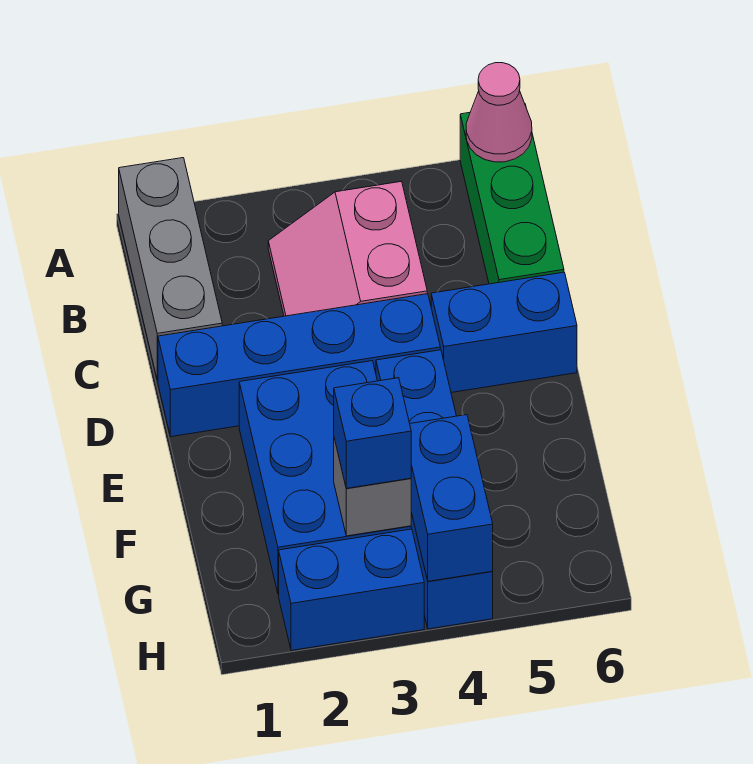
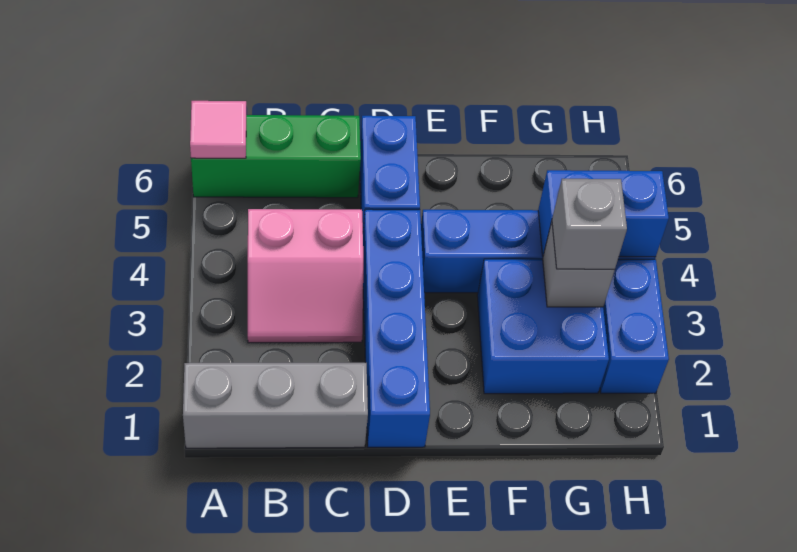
pink 1x1 cone [466,63,532,162] -> pink 1x1 tile [190,101,246,158]
blue 2x3 brick [239,361,411,594] -> blue 2x2 brick [477,259,609,394]
blue 1x1 brick [334,378,411,488] -> grey 1x1 brick [552,179,627,270]

